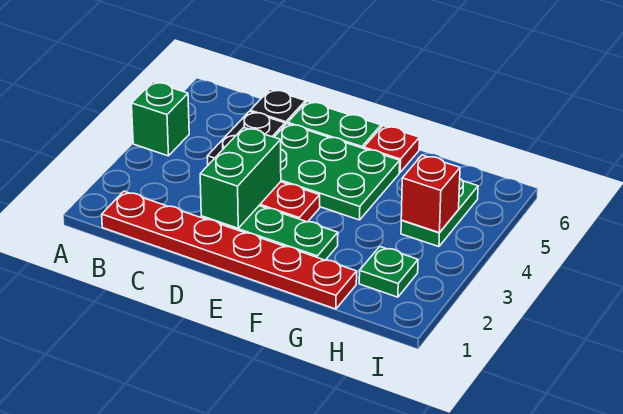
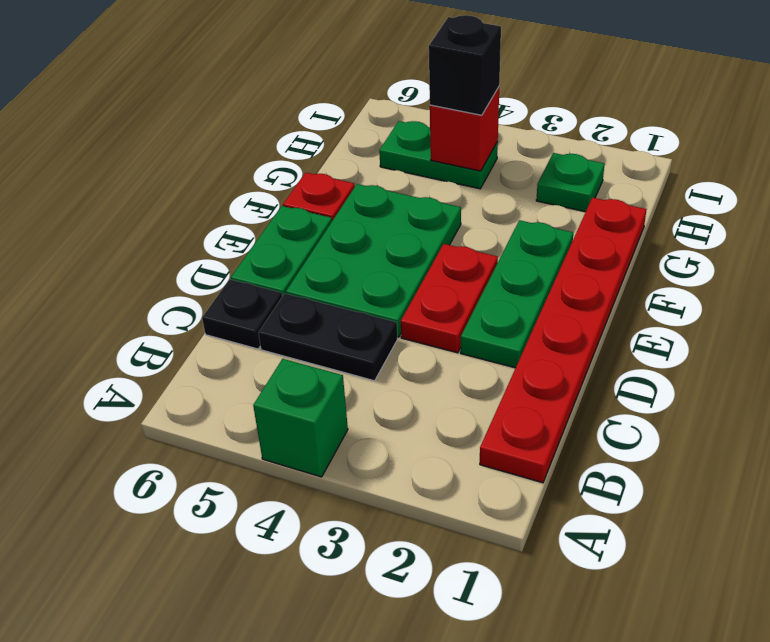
green 1x2 brick [200,128,281,228] -> none
none -> black 1x1 brick [429,15,501,115]

